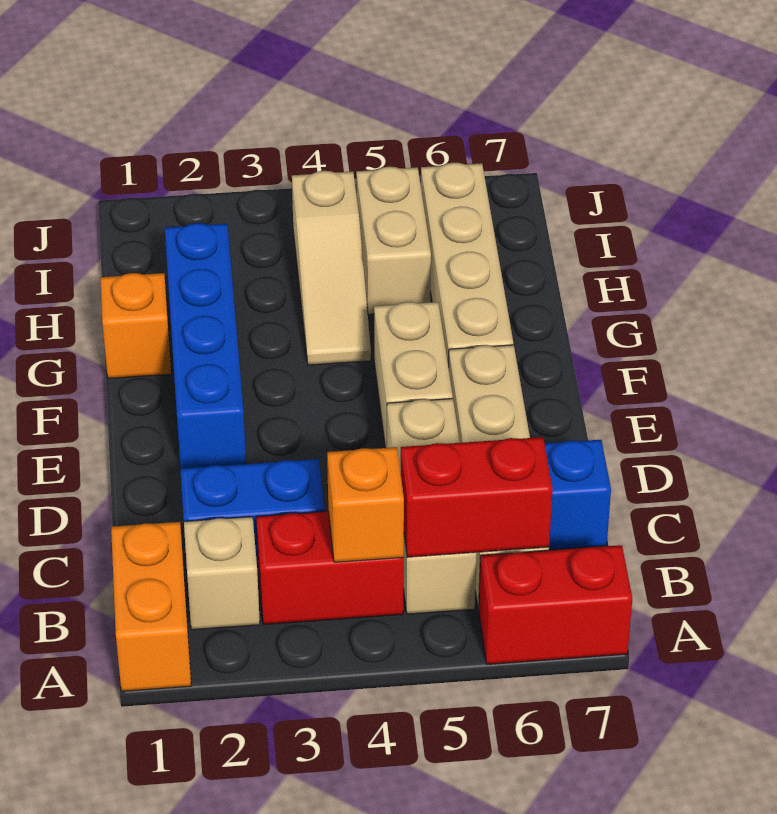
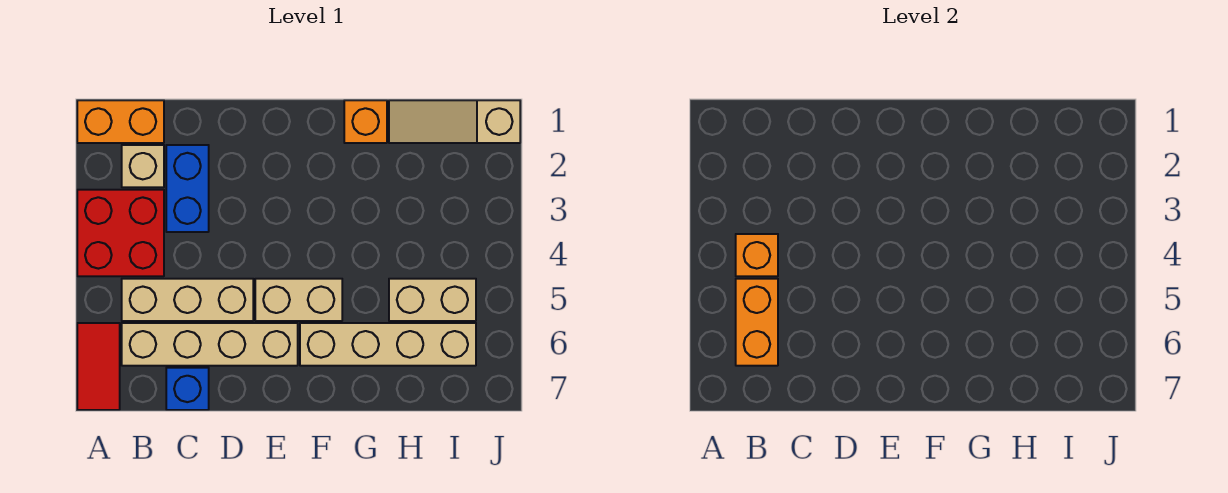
red 1x2 brick [479,545,632,664] -> red 1x2 tile [77,323,120,410]
red 1x2 brick [256,511,404,624] -> red 2x2 brick [77,190,164,276]
red 1x2 brick [401,437,553,557] -> orange 1x2 brick [736,279,778,366]
blue 1x4 brick [165,223,246,468] -> none
tan 1x3 slope [292,171,371,365] -> tan 1x3 slope moved to [389,100,520,143]

